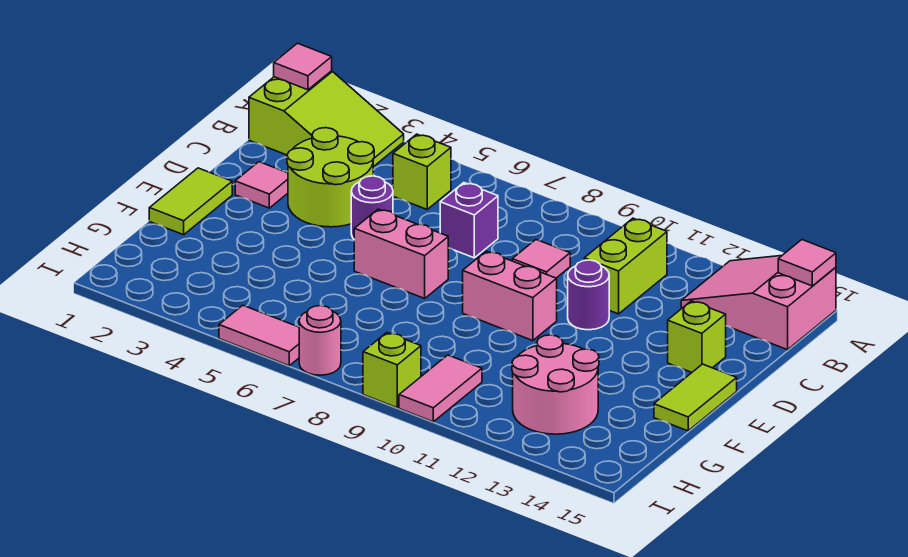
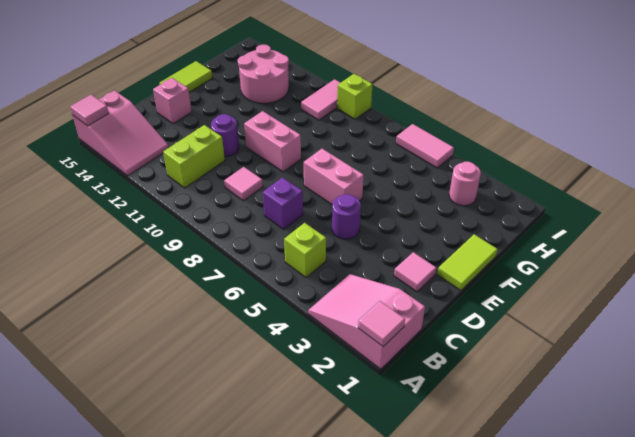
lime 2x3 slope [249,71,404,167] -> pink 2x3 slope [308,274,425,369]
lime 2x2 round brick [287,128,374,227] -> none
lime 1x1 brick [668,301,726,372] -> pink 1x1 brick [153,78,192,124]
pink 1x1 round brick [299,306,341,375] -> pink 1x1 round brick moved to [449,162,481,206]

